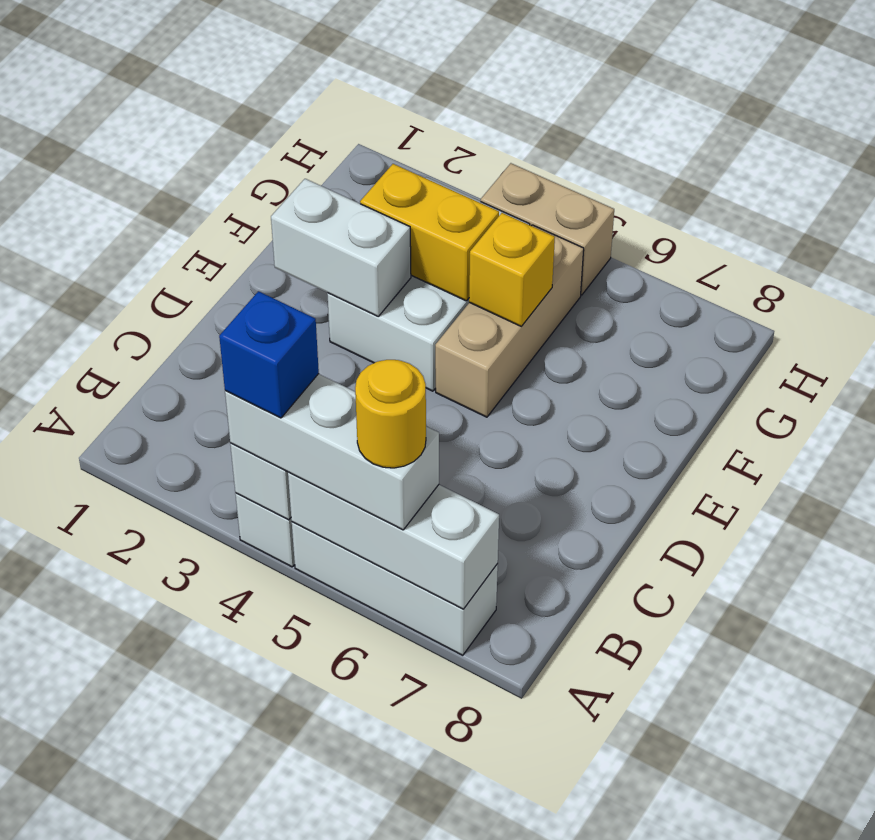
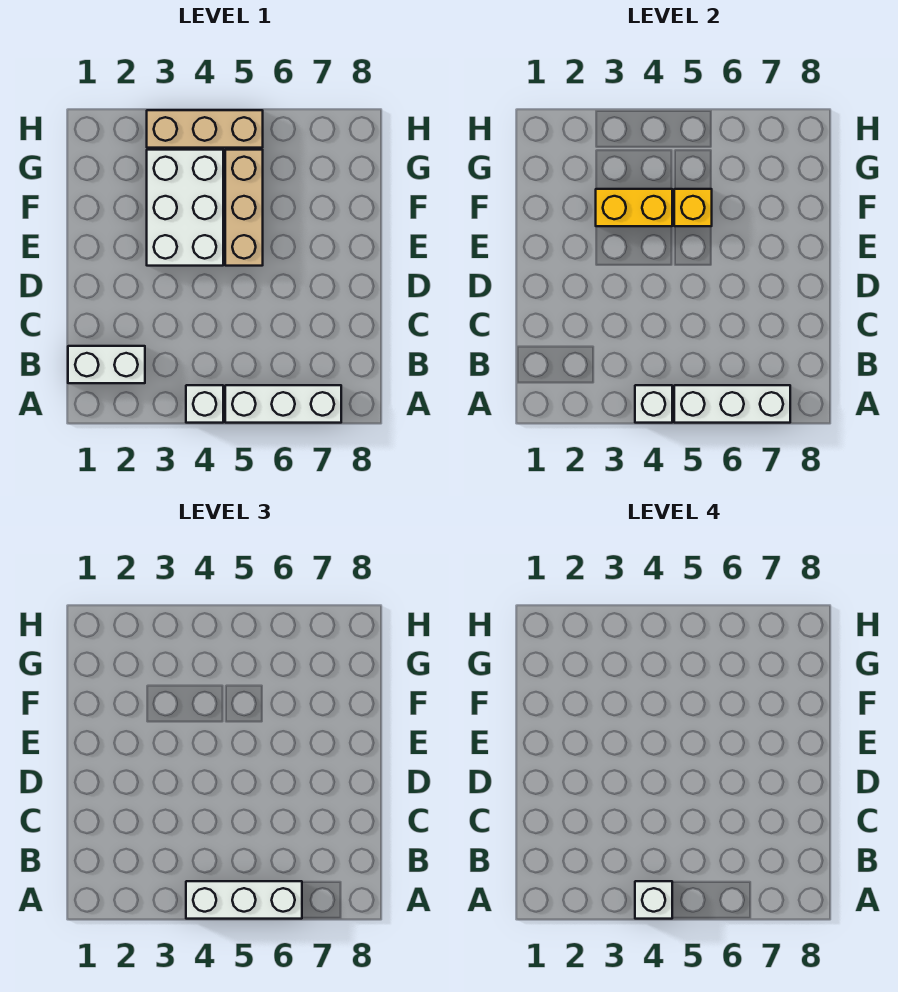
blue 1x1 brick [219,291,319,418] -> white 1x1 brick [635,881,672,919]
yellow 1x1 round brick [355,360,426,468] -> none
white 1x2 brick [271,179,411,316] -> white 1x2 brick moved to [68,346,145,383]
tan 1x2 brick [481,163,614,295] -> tan 1x3 brick [147,110,263,148]

